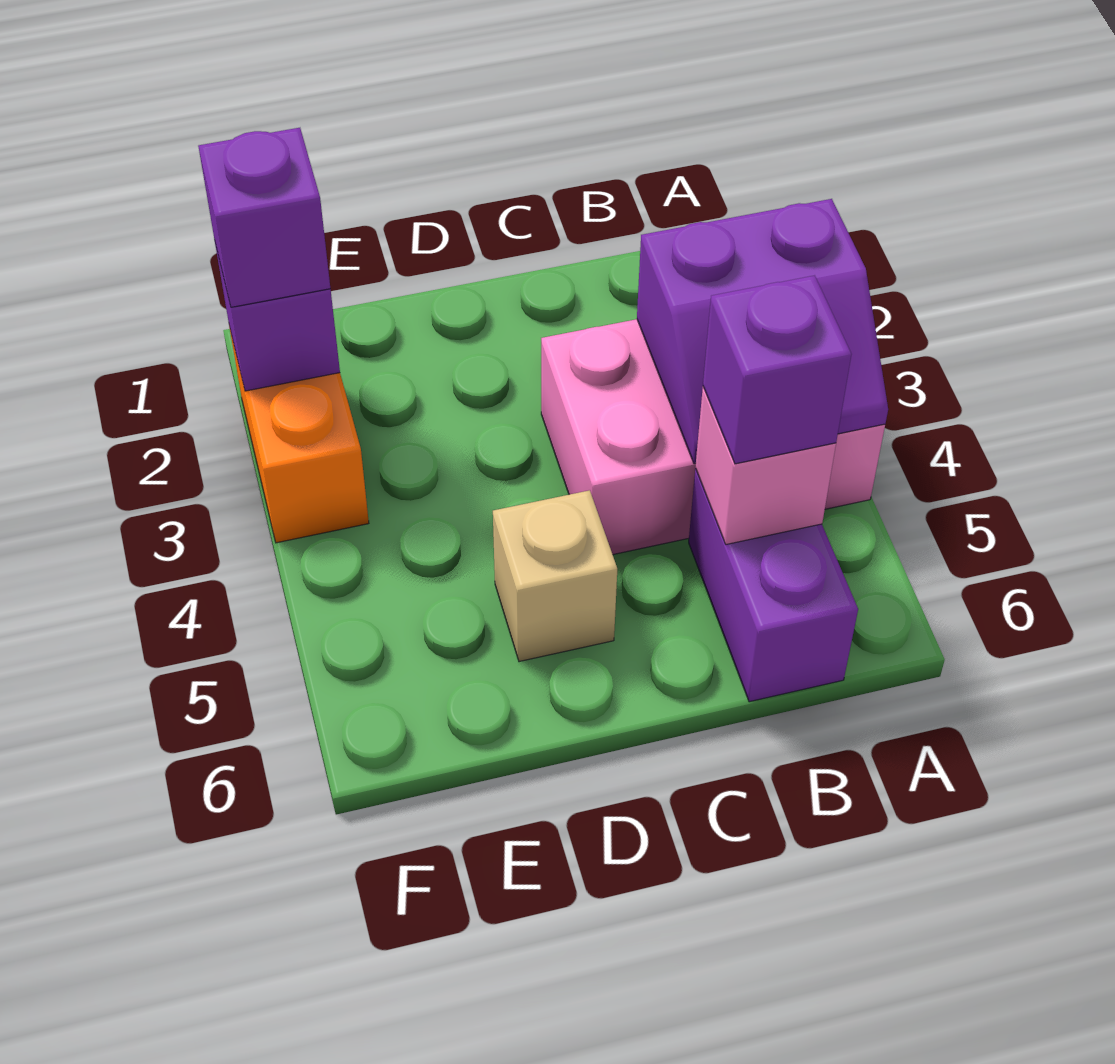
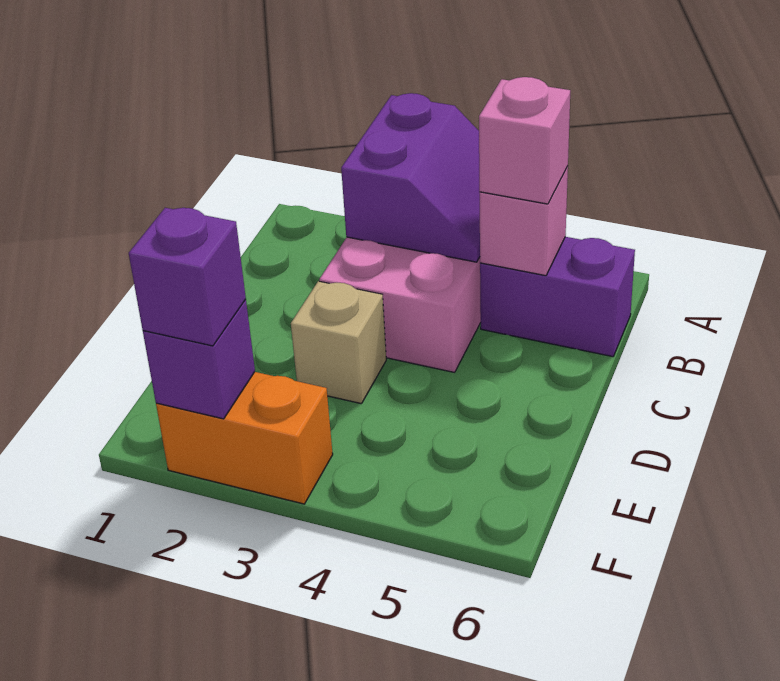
purple 1x1 brick [703,275,852,464] -> pink 1x1 brick [479,77,570,204]
tan 1x1 brick [493,490,617,662] -> tan 1x1 brick moved to [291,281,386,404]

